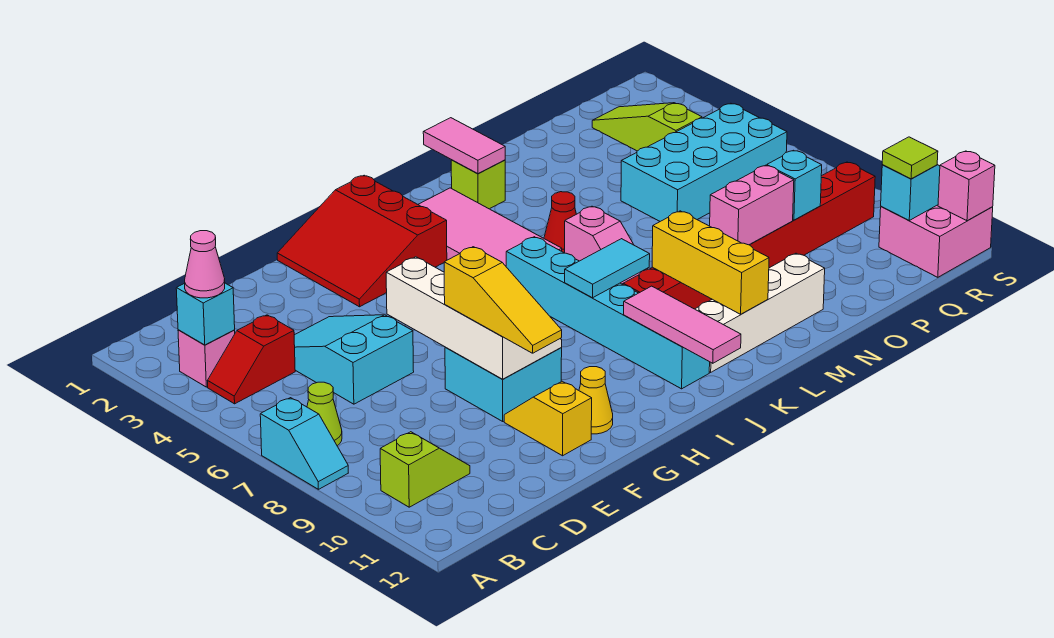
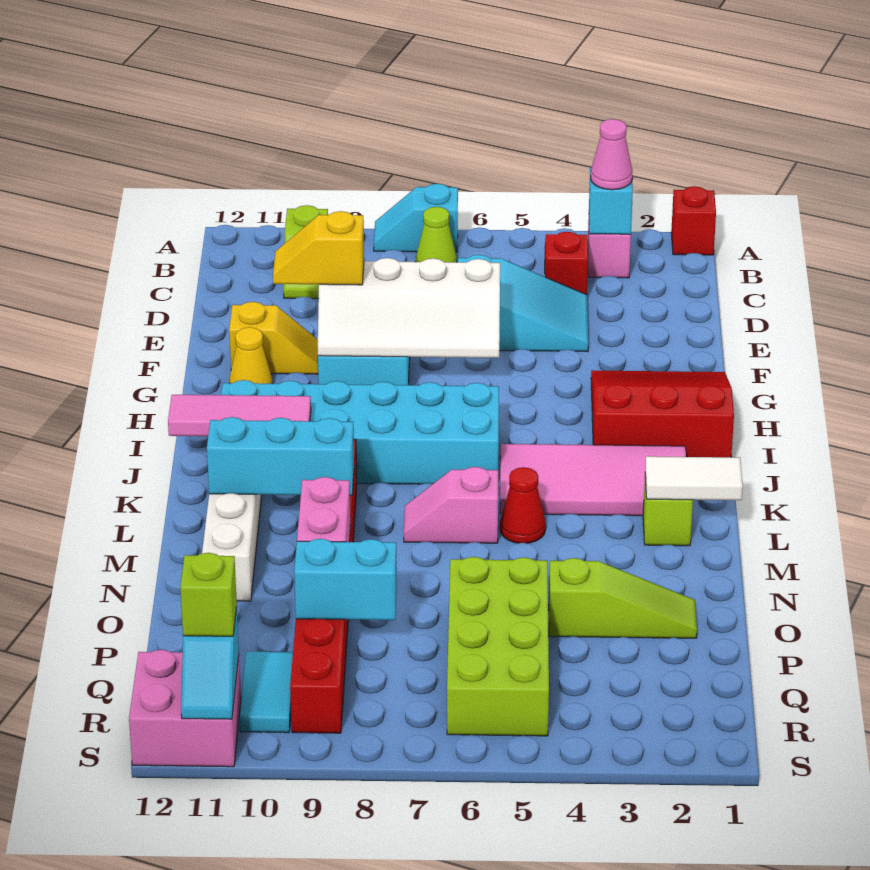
none -> red 1x1 brick [671,186,716,255]
yellow 1x3 slope [444,247,562,353] -> yellow 1x2 slope [273,211,364,285]
cyan 1x6 brick [506,237,710,389] -> cyan 2x6 brick [221,380,499,484]
cyan 1x2 tile [565,239,650,298] -> cyan 1x2 tile moved to [240,652,293,733]
pink 1x2 tile [423,118,505,174] -> white 1x2 tile [645,456,743,500]
yellow 1x3 brick [652,211,769,314] -> cyan 1x3 brick [207,417,354,496]
cyan 2x4 brick [621,103,787,221] -> lime 2x4 brick [447,557,549,736]
cyan 1x1 brick [767,150,822,220] -> cyan 1x2 brick [294,539,397,620]
lime 1x3 slope [592,103,702,151] -> lime 1x3 slope moved to [549,558,697,638]
lime 1x1 tile [882,137,938,179] -> lime 1x1 brick [180,553,237,636]
pink 1x1 brick [938,151,995,221] -> none

